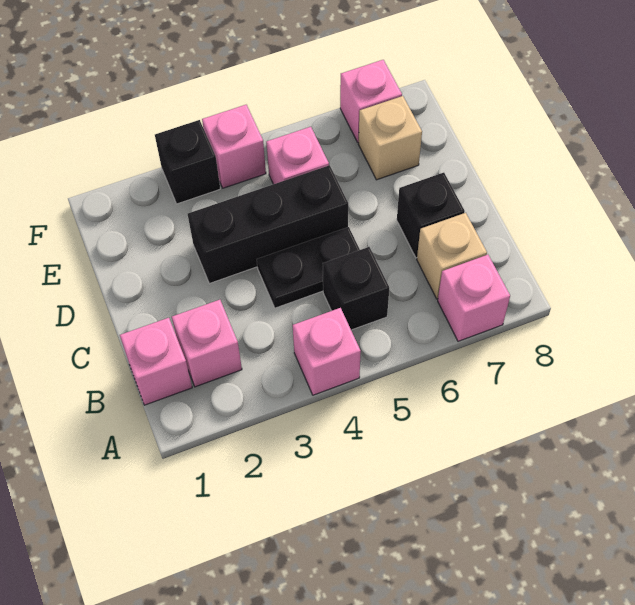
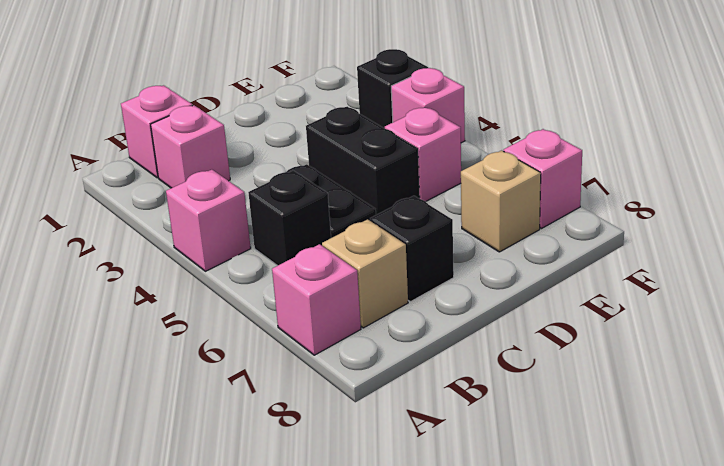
black 1x3 brick [188,165,348,283] -> black 1x2 brick [306,107,420,215]

